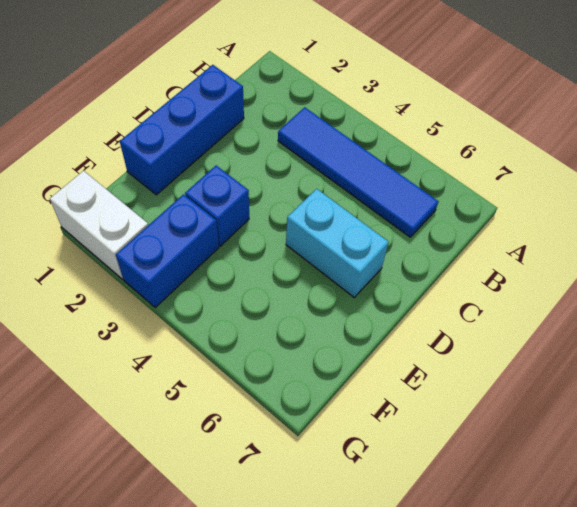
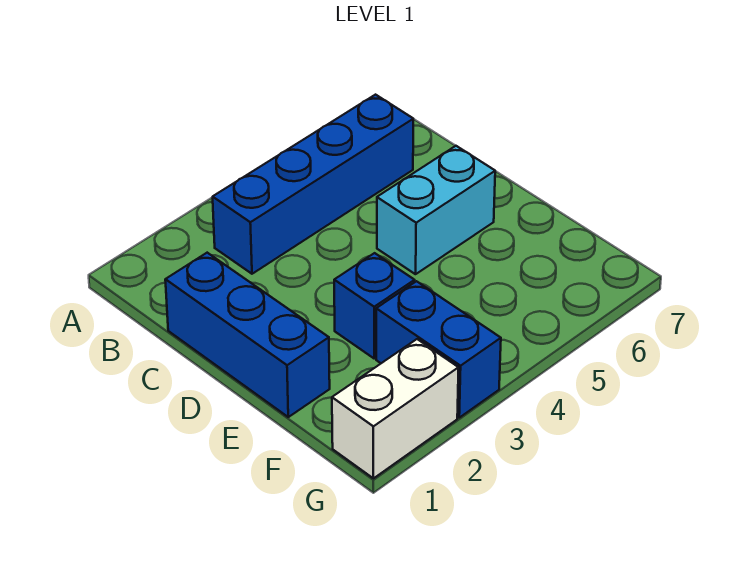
blue 1x4 tile [278,107,439,237] -> blue 1x4 brick [213,95,413,274]

